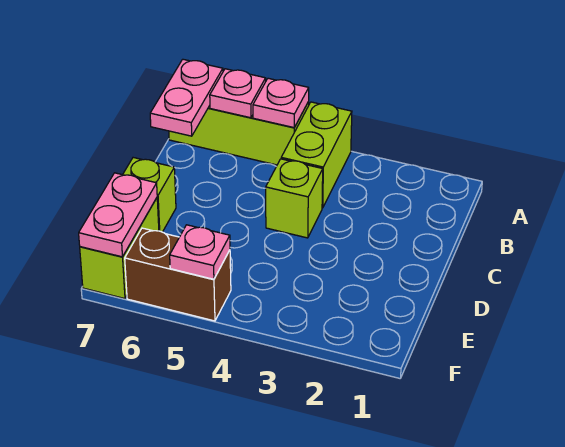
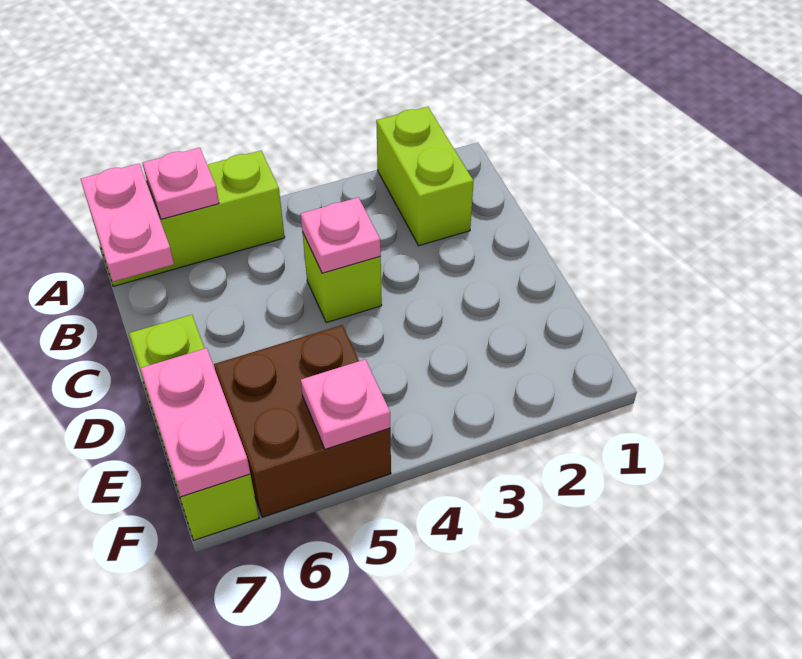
lime 1x2 brick [281,102,352,208] -> lime 1x2 brick moved to [376,107,474,246]
pink 1x1 plate [253,78,309,128] -> pink 1x1 plate moved to [301,197,381,273]
brown 1x2 brick [125,228,231,321] -> brown 2x2 brick [214,325,391,517]

